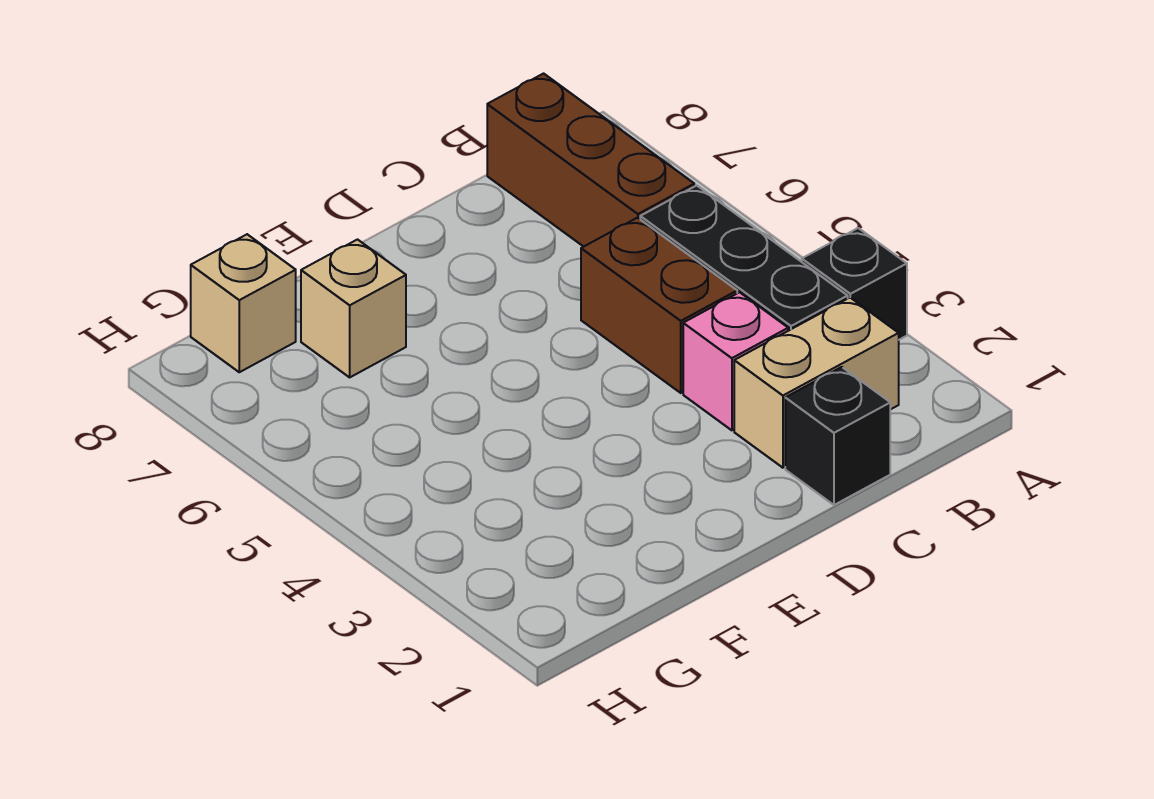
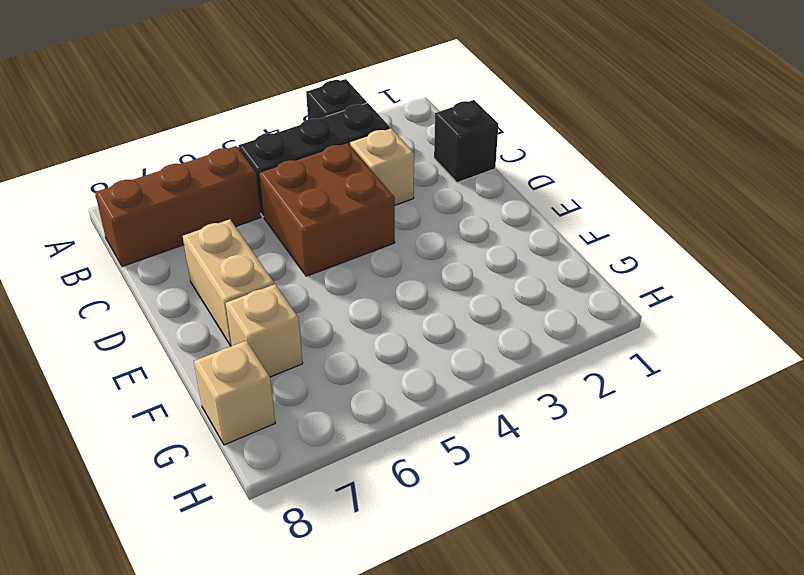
tan 1x2 brick [734,298,899,468] -> tan 1x2 brick moved to [183,219,274,346]
pink 1x1 brick [683,292,788,430] -> tan 1x1 brick [350,128,414,205]
brown 1x2 brick [581,218,737,393] -> brown 2x2 brick [259,143,395,276]

